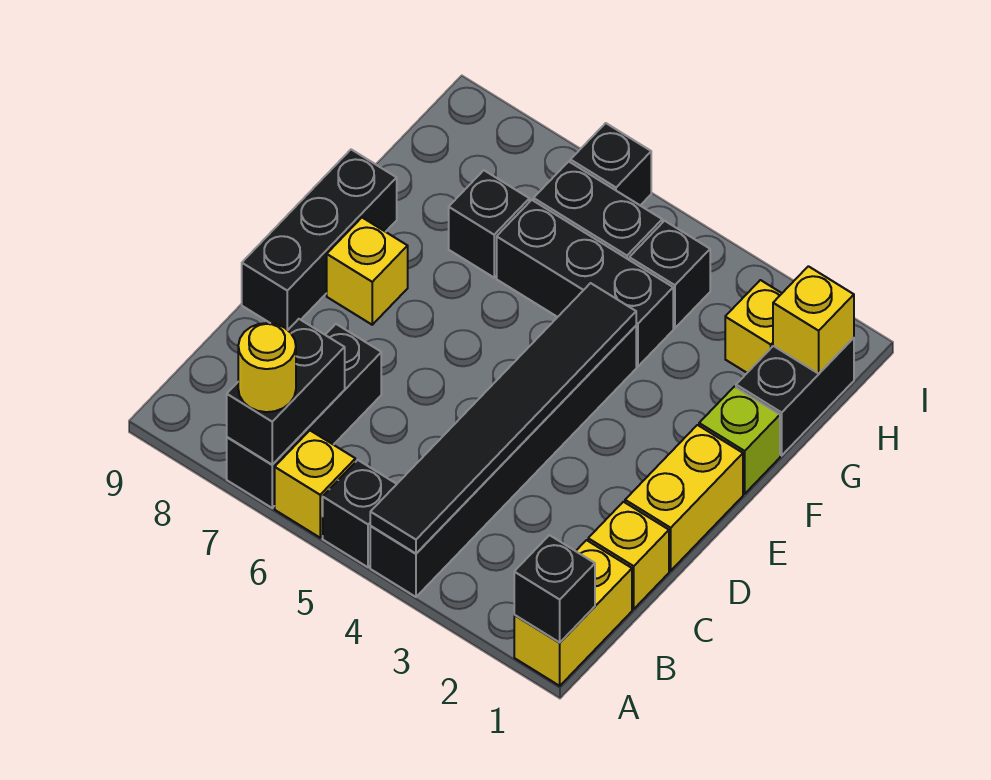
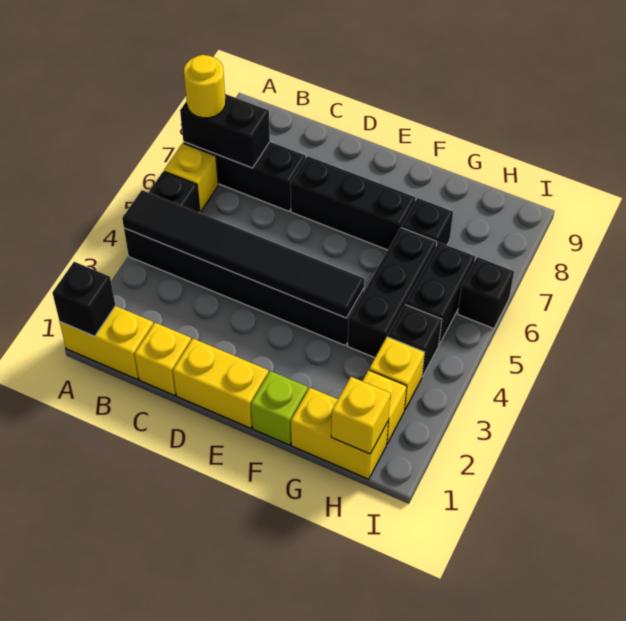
black 1x3 brick [242,150,397,330] -> black 1x3 brick moved to [290,156,416,250]
yellow 1x1 brick [327,218,408,325] -> yellow 1x1 brick moved to [369,337,424,410]
black 1x2 brick [736,338,854,455] -> yellow 1x2 brick [291,388,388,479]

